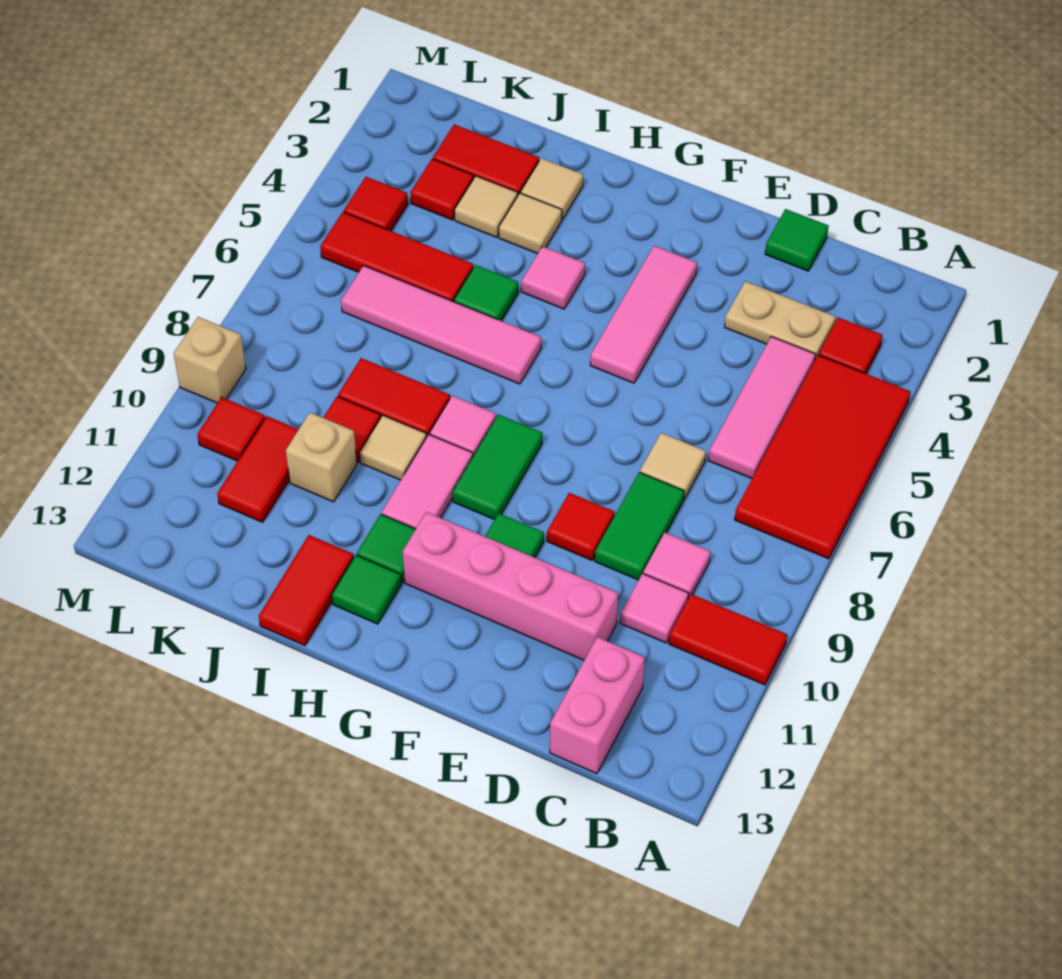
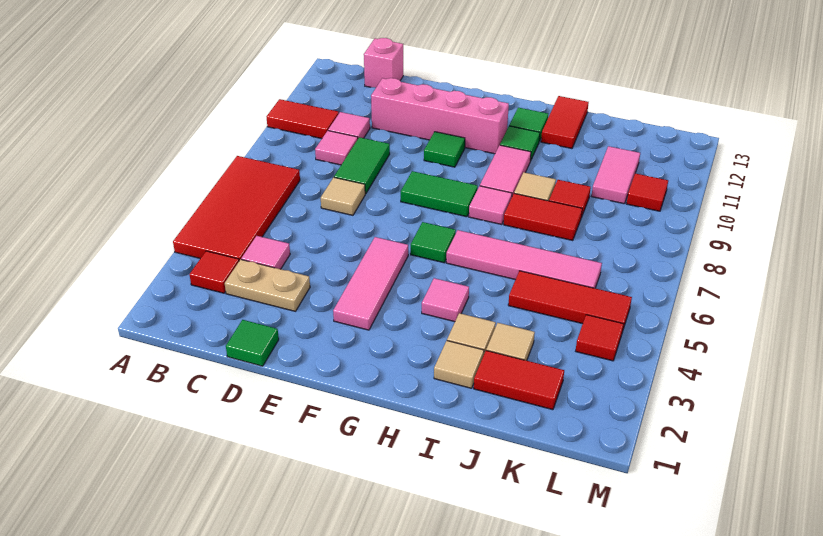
pink 1x3 tile [708,337,816,478] -> pink 1x1 tile [241,236,290,269]
pink 1x2 brick [550,637,645,774] -> pink 1x1 brick [364,38,403,88]
red 1x1 tile [547,493,614,560] -> none
green 1x2 tile [453,414,543,520] -> green 1x2 tile turned to [401,171,478,217]
green 1x1 tile [454,265,518,321] -> green 1x1 tile moved to [411,222,456,263]
tan 1x1 brick [286,413,357,502] -> none
red 1x1 tile [410,159,474,220] -> none
red 1x2 tile [217,416,299,522] -> pink 1x2 tile [592,146,640,204]
tan 1x1 brick [174,317,246,403] -> none

